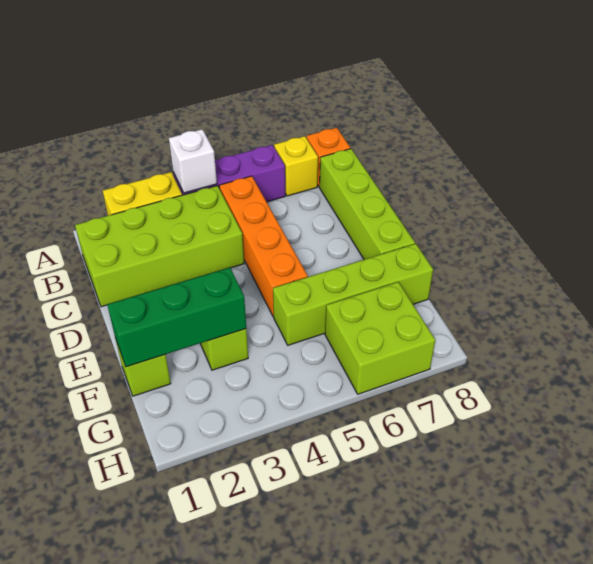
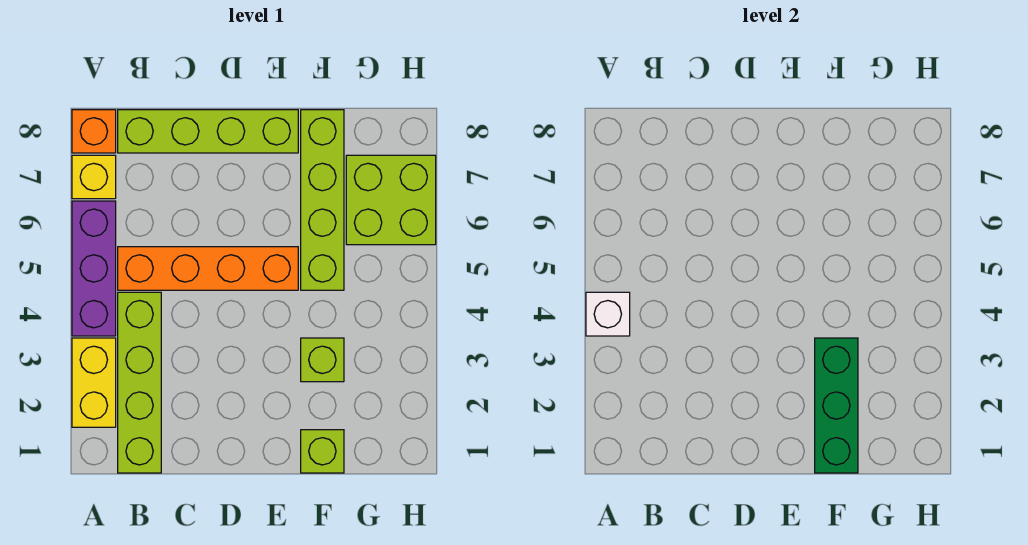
lime 2x4 brick [75,186,244,307] -> lime 1x4 brick [118,292,161,473]

